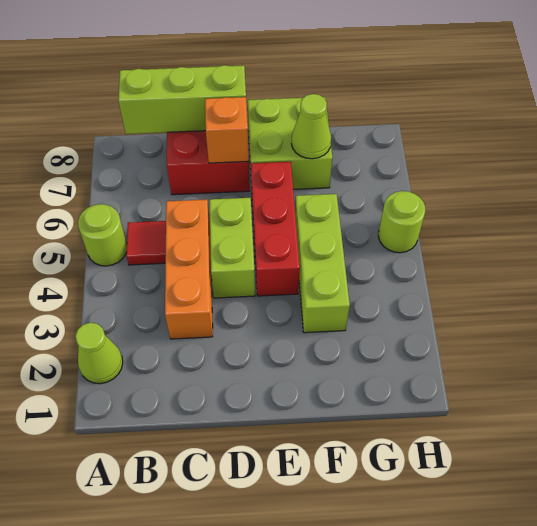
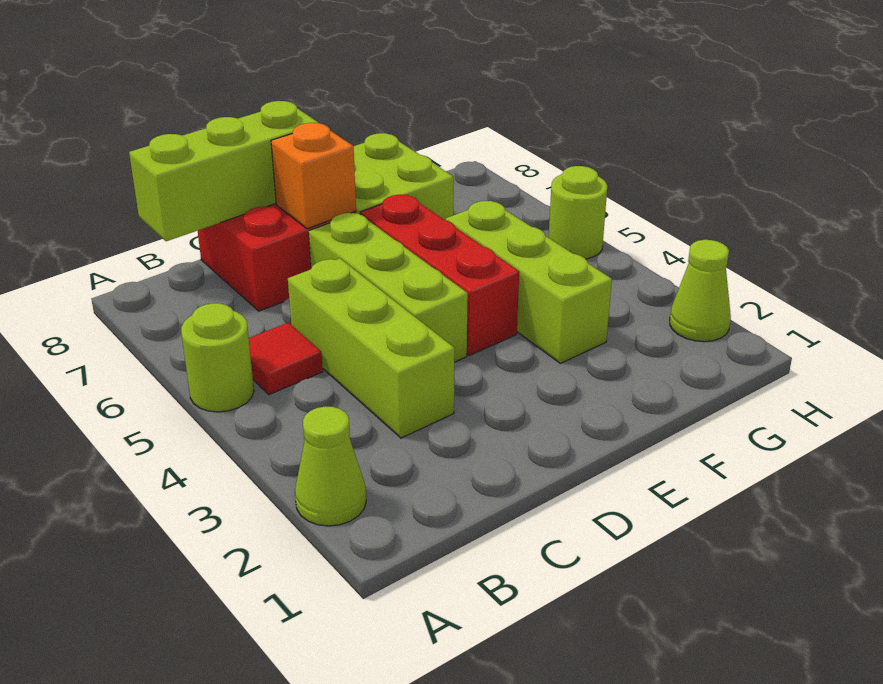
orange 1x3 brick [165,199,213,339] -> lime 1x3 brick [288,259,455,438]
lime 1x2 brick [210,198,255,298] -> lime 1x3 brick [309,213,468,362]
lime 1x1 cone [291,94,331,159] -> lime 1x1 cone moved to [670,240,731,342]

